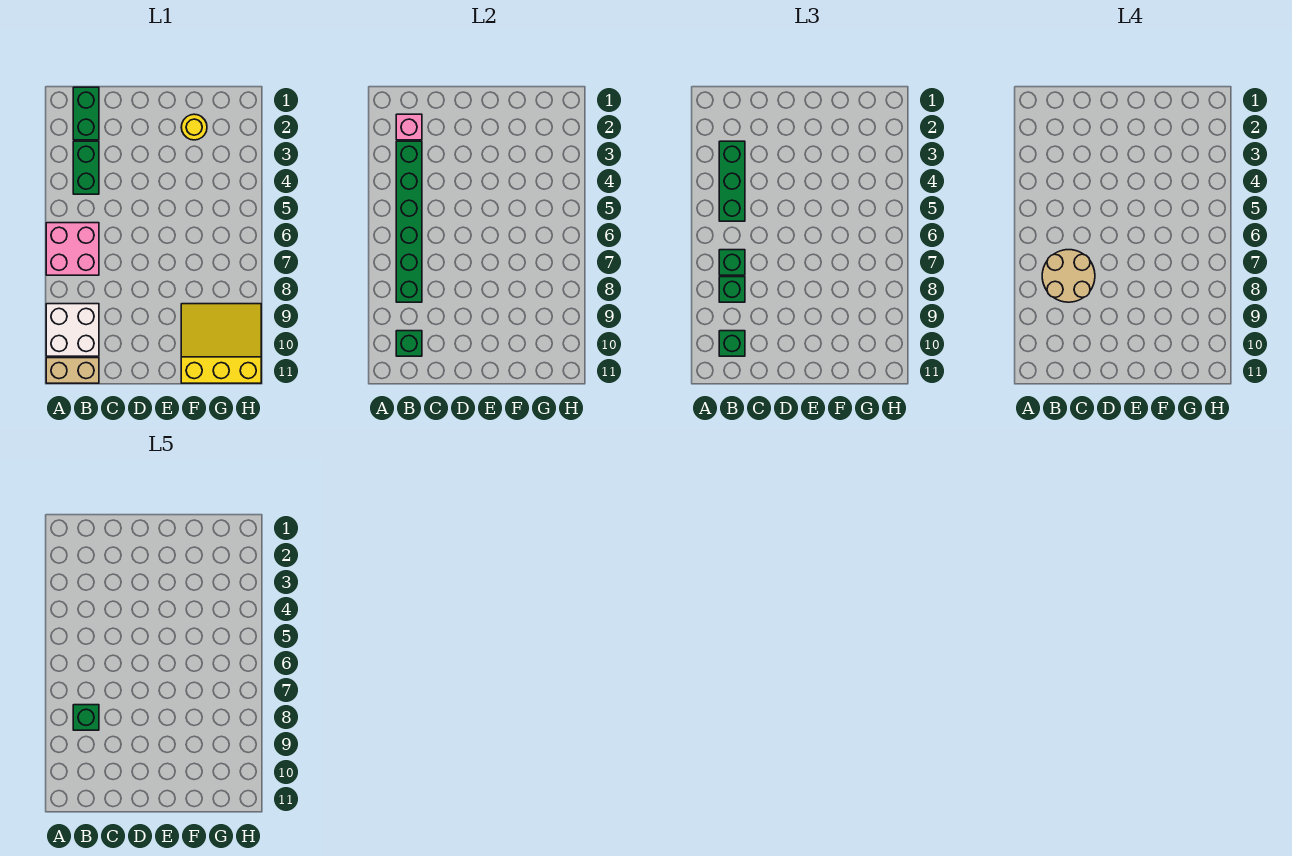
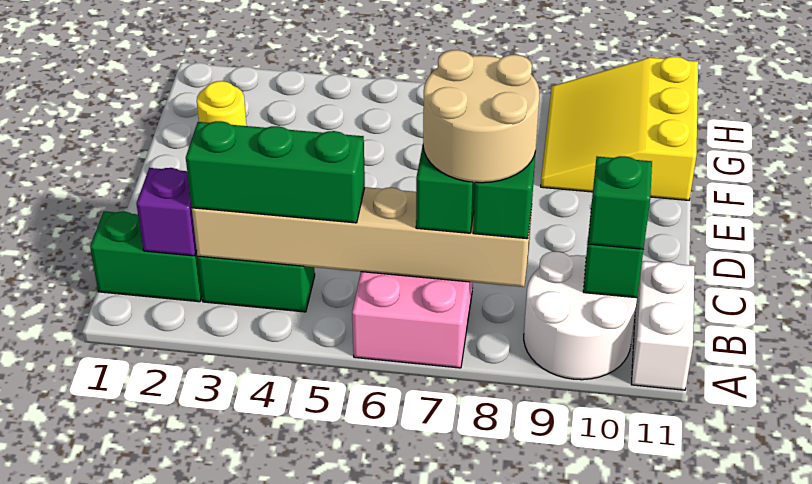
white 2x2 brick [46,304,99,356] -> white 2x2 round brick [524,252,637,380]
tan 1x2 brick [46,358,99,383] -> white 1x2 brick [631,261,695,390]
pink 1x1 brick [396,114,422,140] -> purple 1x1 brick [136,168,197,256]
green 1x6 brick [396,141,422,302] -> tan 1x6 brick [192,187,532,287]
green 1x1 brick [73,705,99,730] -> none

